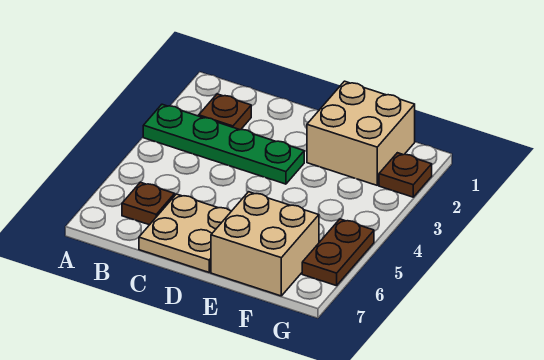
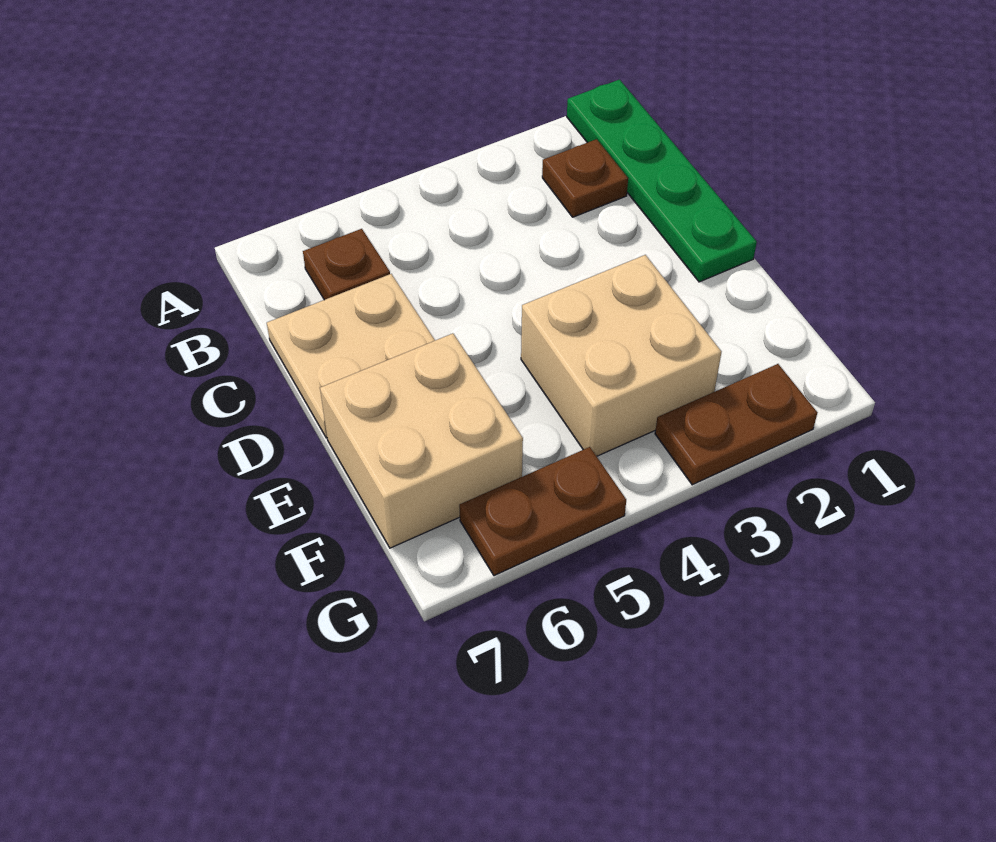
green 1x4 plate [143,104,304,184] -> green 1x4 plate moved to [567,80,757,282]
tan 2x2 brick [307,81,415,185] -> tan 2x2 brick moved to [521,255,721,456]
brown 1x1 plate [379,153,432,197] -> brown 1x2 plate [655,364,817,485]

